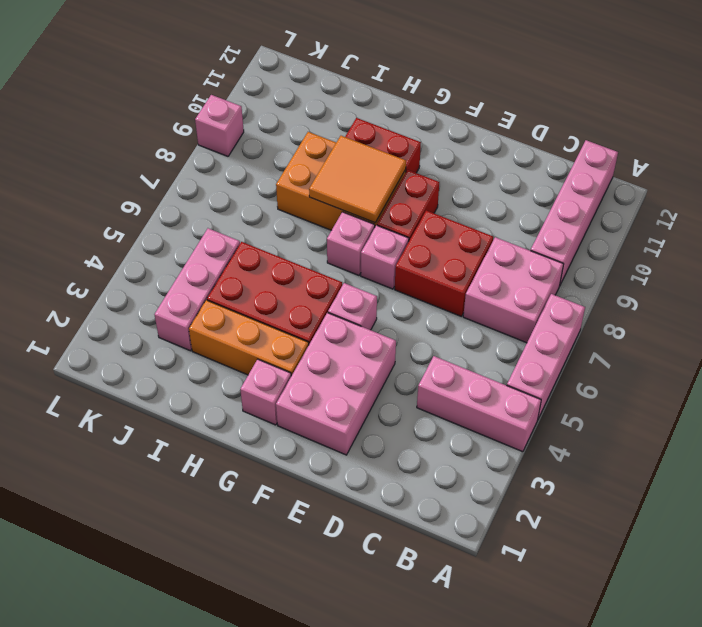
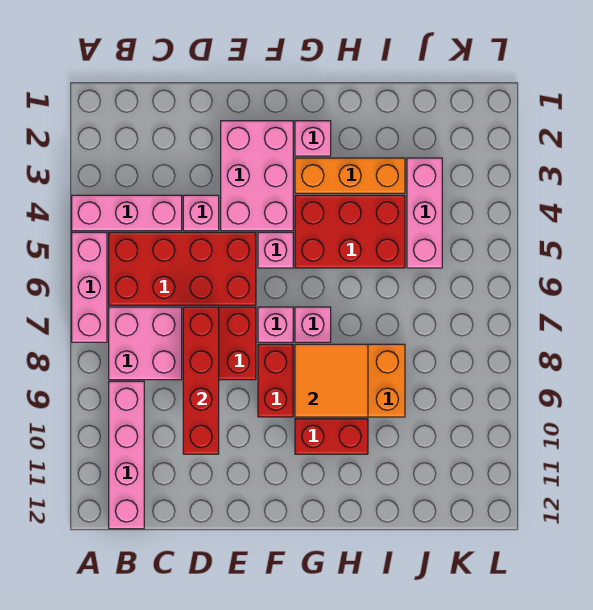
none -> red 2x4 brick [109,232,256,305]
none -> red 1x4 brick [183,307,219,454]
pink 1x1 brick [195,95,244,156] -> pink 1x1 brick moved to [183,195,219,231]

